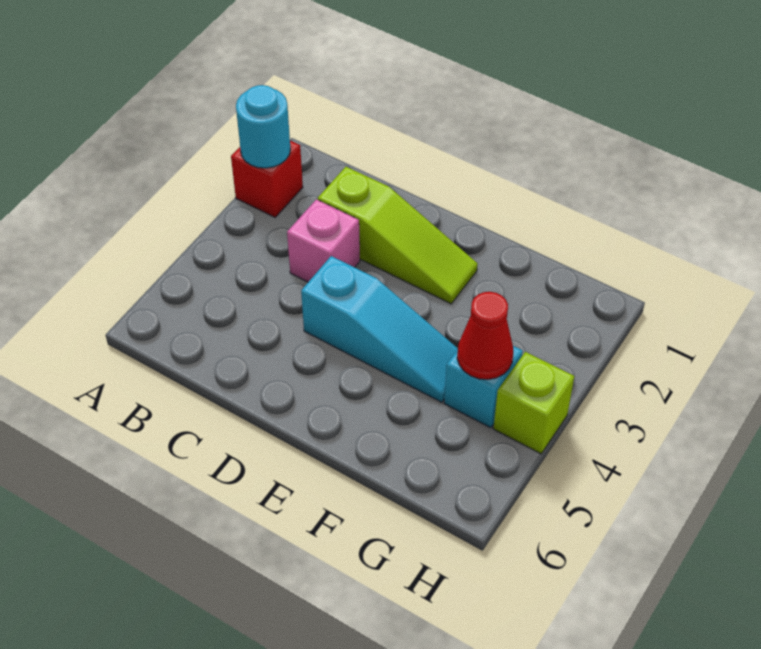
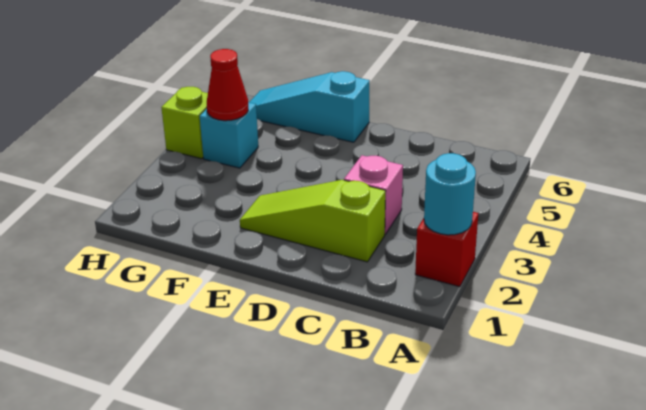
cyan 1x3 slope [301,256,458,402] -> cyan 1x3 slope moved to [249,71,370,142]

